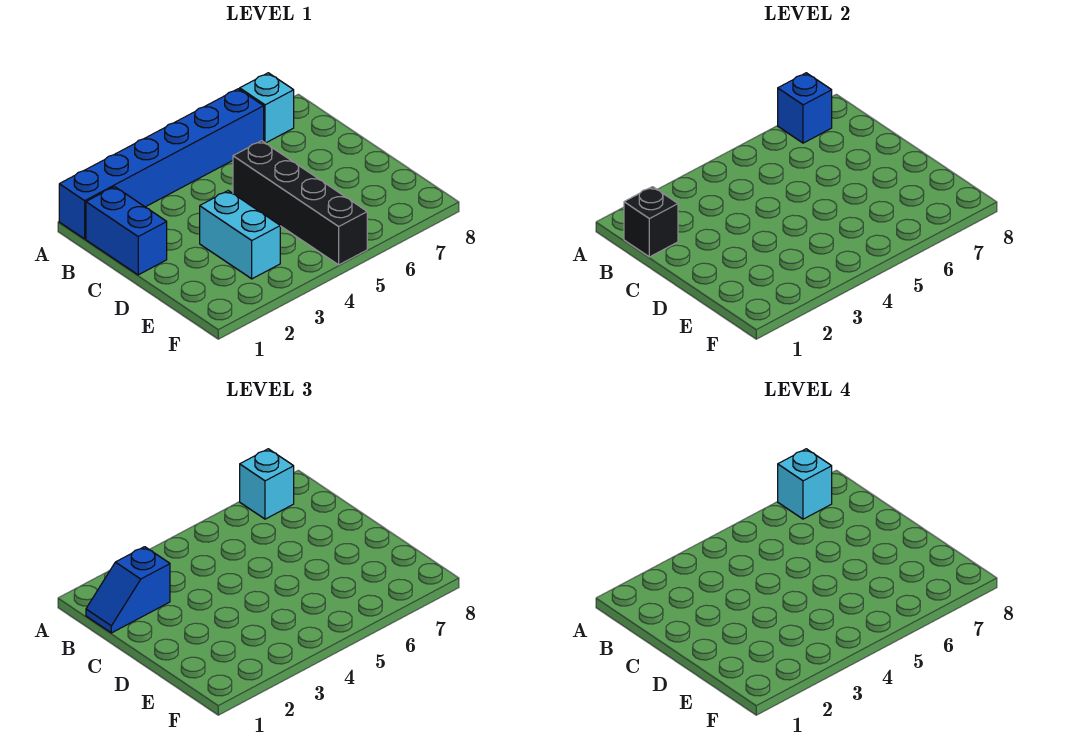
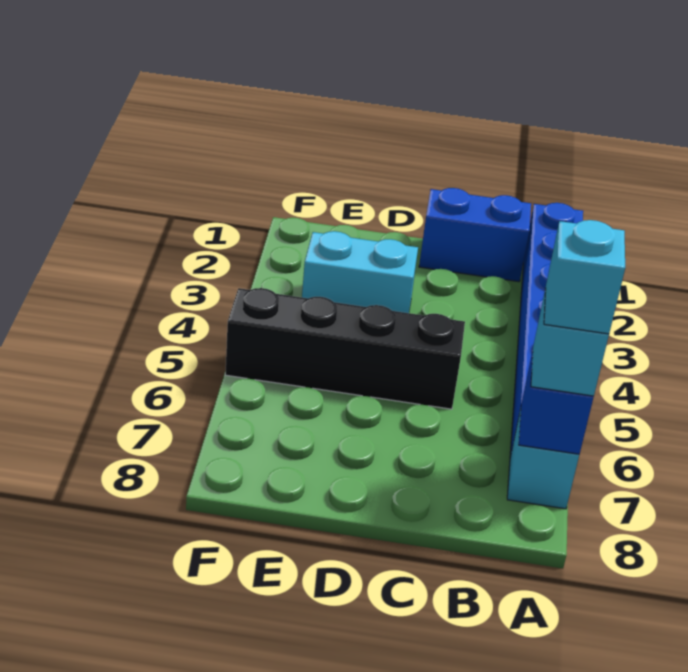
black 1x1 brick [624,187,678,257] -> none
blue 1x2 slope [86,547,170,633] -> none

